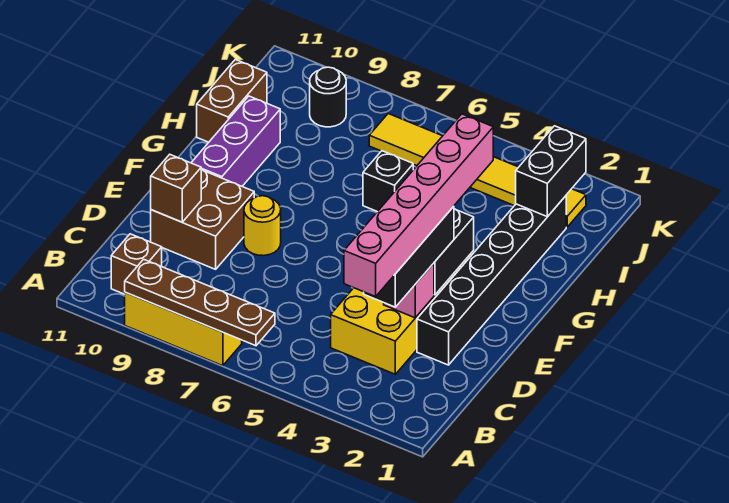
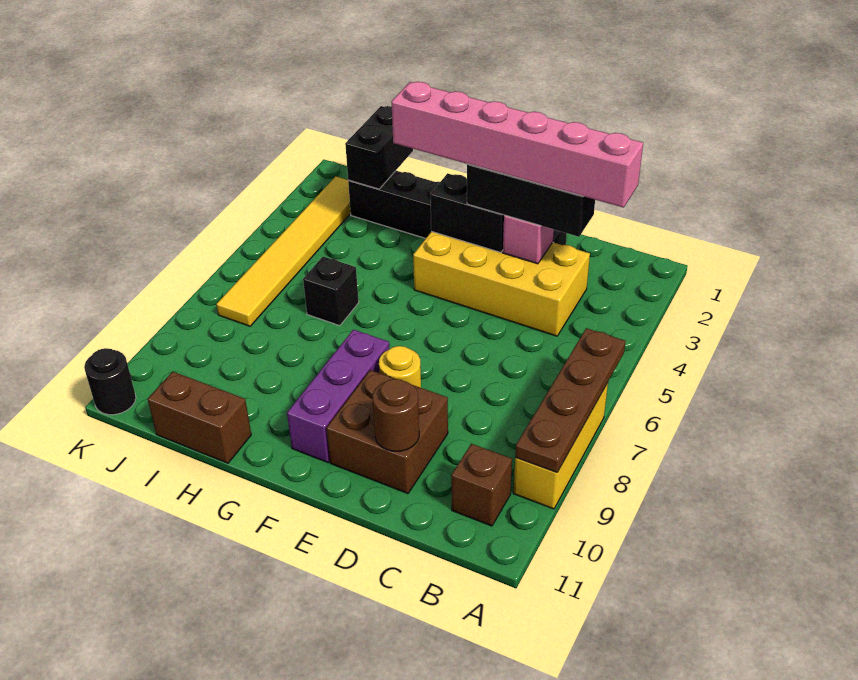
brown 1x1 brick [151,154,201,222] -> brown 1x1 round brick [373,379,419,451]
purple 1x3 brick [191,96,280,186] -> purple 1x3 brick turned to [287,330,389,462]
black 1x2 brick [516,126,586,217] -> black 1x2 brick turned to [345,106,413,189]
black 1x1 round brick [310,67,346,127] -> black 1x1 round brick moved to [84,348,136,415]

